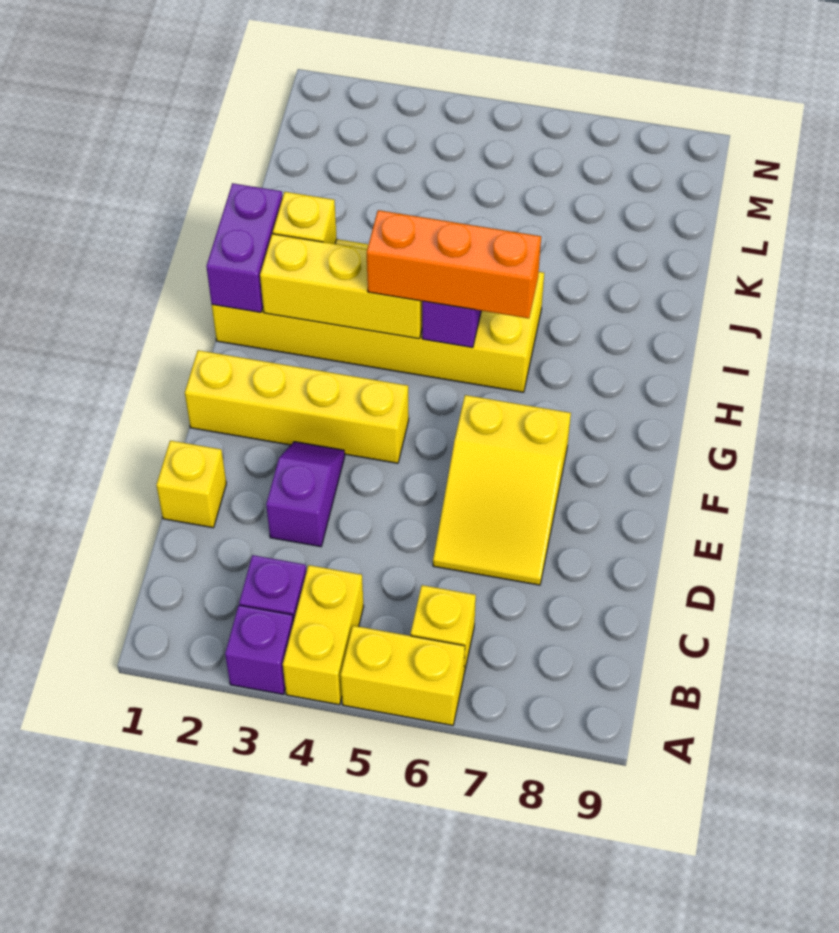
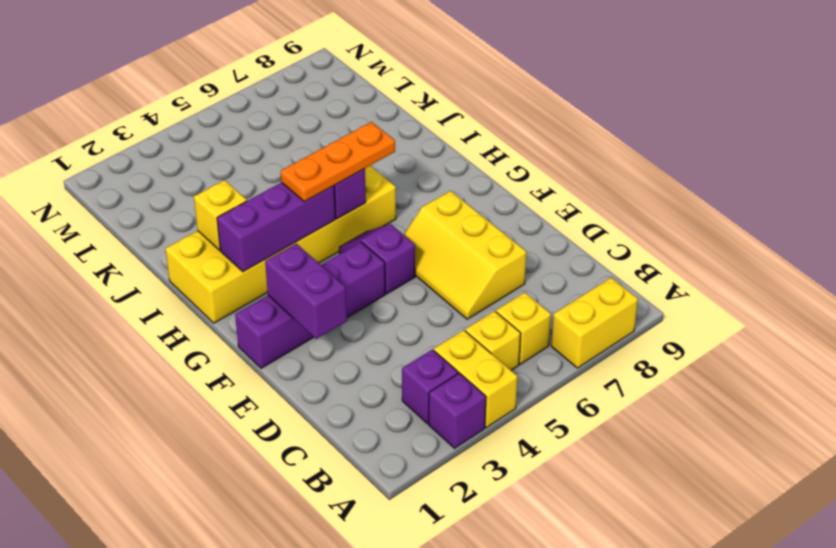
yellow 1x2 brick [341,626,465,725] -> yellow 1x2 brick moved to [551,278,638,368]
yellow 1x1 brick [156,441,226,528] -> yellow 1x1 brick moved to [465,311,521,370]
purple 1x2 slope [266,442,345,547] -> purple 1x2 slope moved to [339,224,415,294]
yellow 2x3 slope [433,395,571,585] -> yellow 2x3 slope turned to [404,191,526,319]
yellow 1x4 brick [185,350,409,463] -> purple 1x4 brick [235,242,385,368]
purple 1x2 brick [206,183,283,312] -> purple 1x2 brick moved to [265,243,347,339]
yellow 1x3 brick [260,234,422,339] -> purple 1x3 brick [217,182,335,272]
orange 1x3 brick [367,210,541,318] -> orange 1x3 plate [281,122,395,202]

